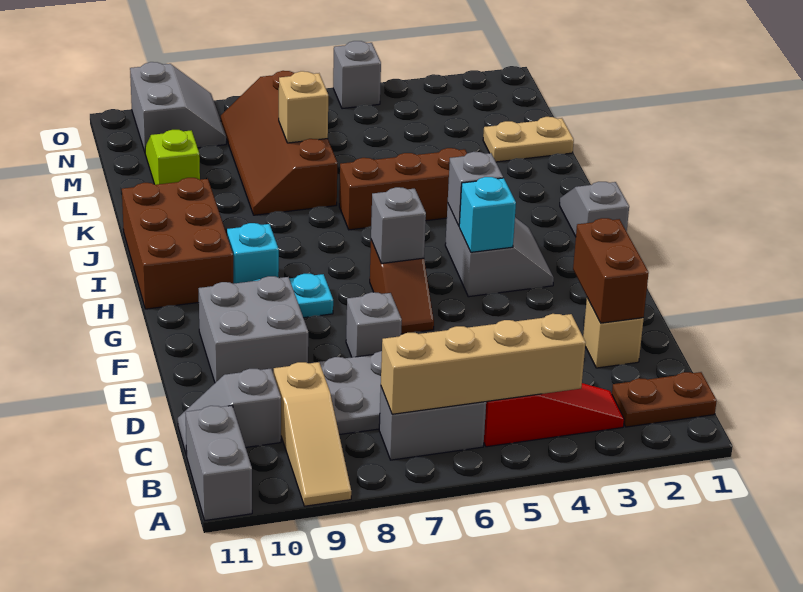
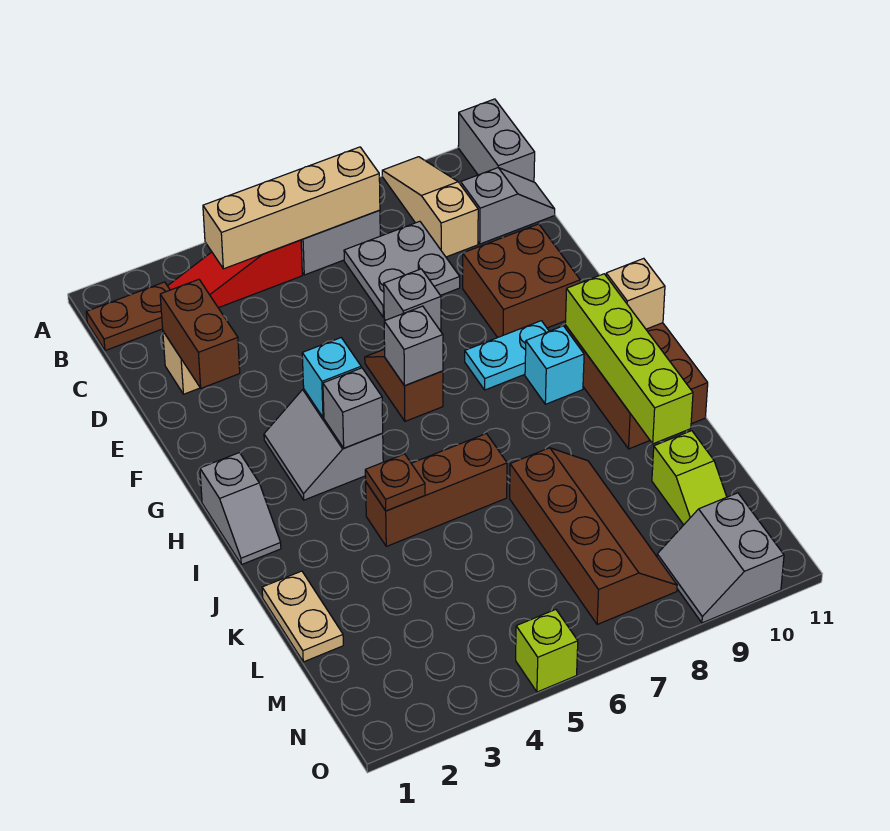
grey 2x2 brick [199,276,308,383] -> brown 2x2 brick [463,224,580,338]
none -> lime 1x4 brick [565,274,693,444]
none -> brown 1x1 plate [365,454,425,511]
tan 1x2 plate [483,117,574,162] -> tan 1x2 plate turned to [262,571,343,662]
tan 1x1 brick [279,71,328,143] -> tan 1x1 brick moved to [606,258,665,329]
grey 1x1 brick [333,41,381,109] -> lime 1x1 brick [516,609,578,692]

